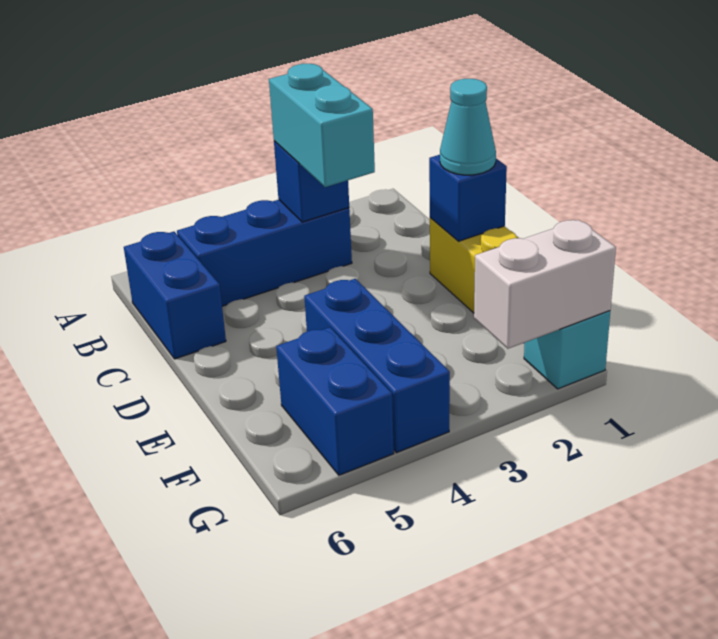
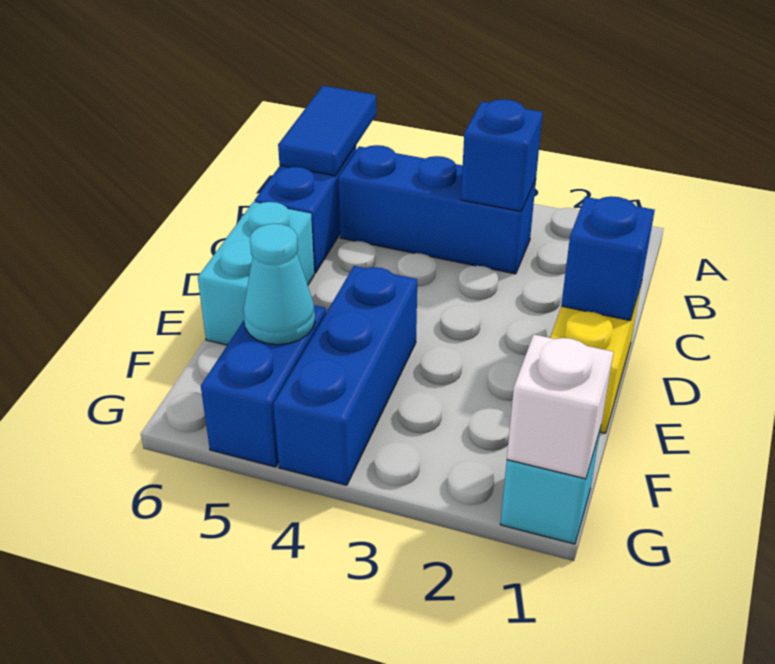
none -> blue 1x2 tile [278,86,376,176]
cyan 1x2 brick [269,64,375,187] -> cyan 1x2 brick moved to [198,202,314,345]
cyan 1x1 cone [440,79,496,175] -> cyan 1x1 cone moved to [244,224,315,345]
white 1x2 brick [474,220,616,349] -> white 1x1 brick [507,335,613,479]

